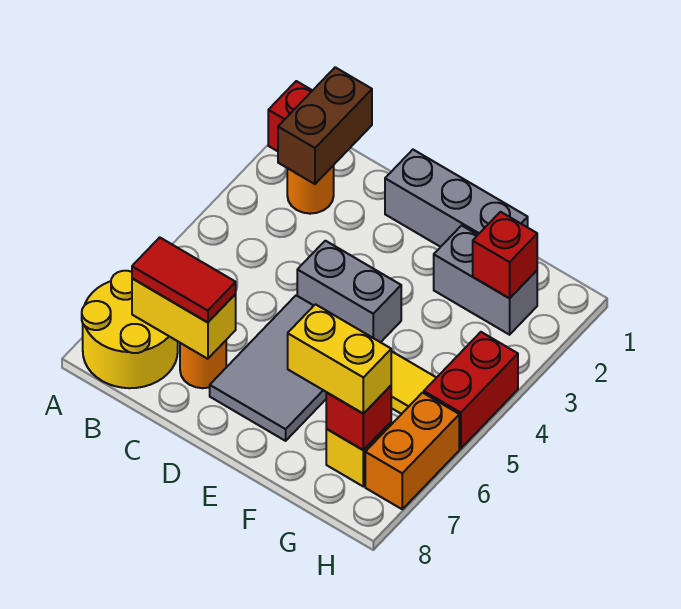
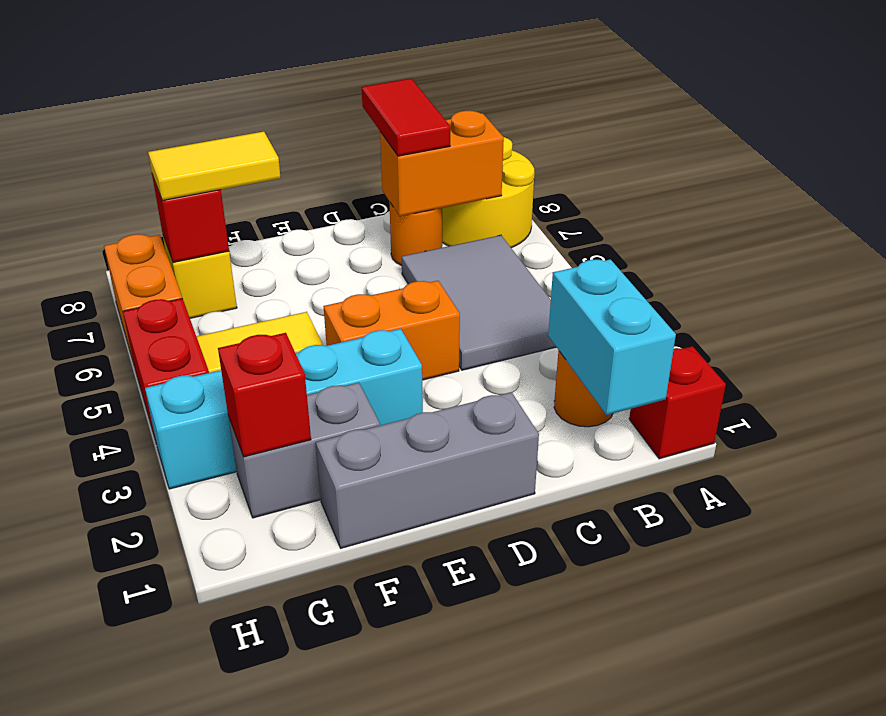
brown 1x2 brick [278,67,372,184] -> cyan 1x2 brick [548,259,676,415]
yellow 1x2 brick [132,278,236,359] -> orange 1x2 brick [380,111,504,216]
red 1x2 tile [132,237,236,322] -> red 1x2 tile turned to [362,79,450,156]
grey 1x2 brick [297,241,401,342] -> orange 1x2 brick [324,281,460,380]
grey 2x3 tile [210,295,327,441] -> grey 2x3 tile moved to [402,235,556,370]
none -> cyan 1x4 brick [145,329,423,489]
yellow 1x2 brick [288,304,391,414] -> yellow 1x2 tile [148,131,281,201]

